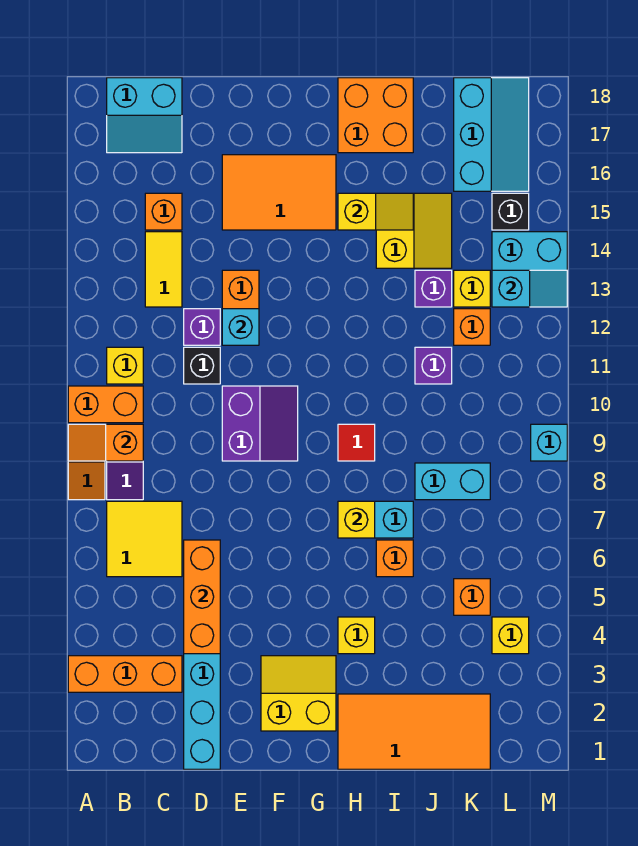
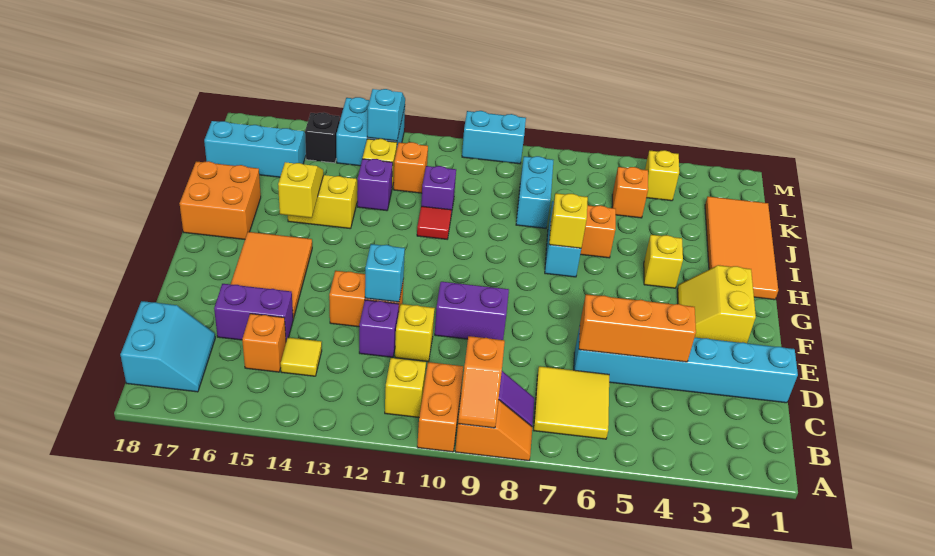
orange 1x3 brick [68,656,182,692] -> none
yellow 1x2 tile [145,232,182,307] -> yellow 1x1 tile [281,337,322,376]
black 1x1 brick [184,347,220,384] -> yellow 1x1 brick [395,304,435,361]
none -> purple 1x2 brick [214,284,293,341]
red 1x1 tile [338,424,375,461] -> red 1x1 tile moved to [417,206,451,239]
cyan 1x1 brick [531,424,567,461] -> cyan 1x2 brick [462,111,526,164]

